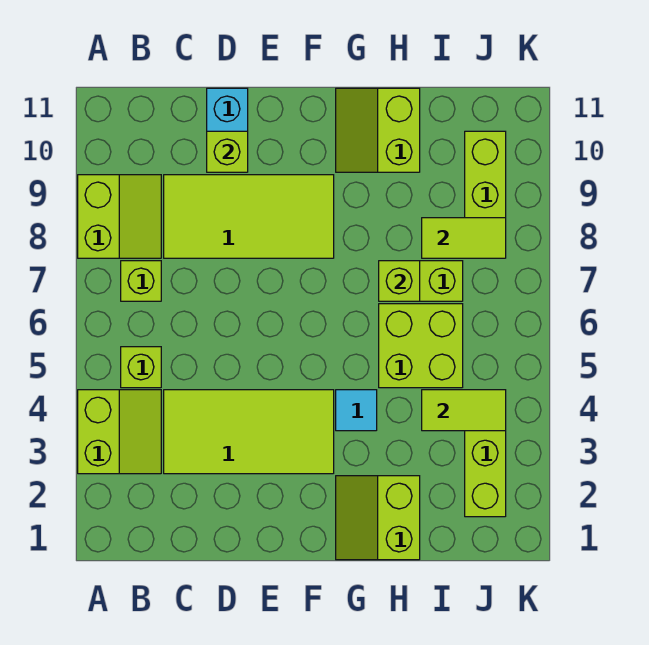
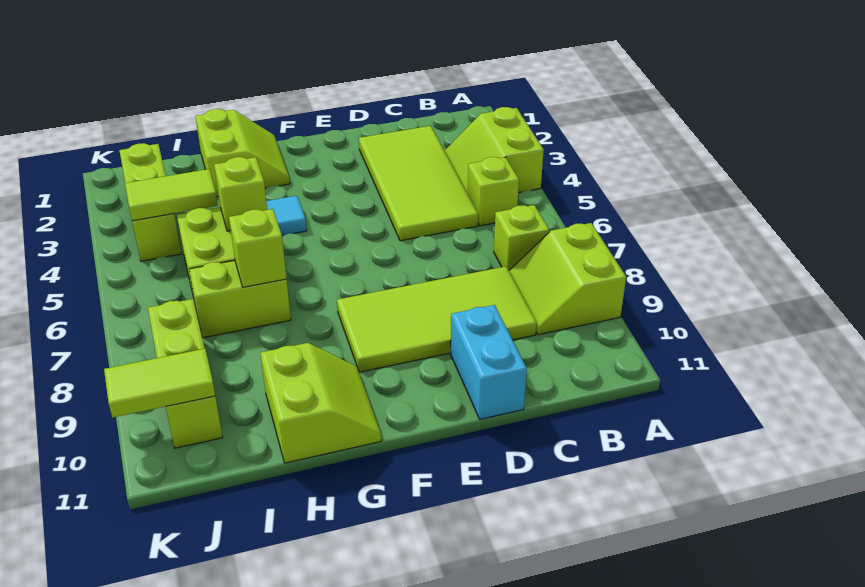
lime 2x4 tile [164,390,334,474] -> lime 2x4 tile turned to [359,126,478,241]
lime 1x1 brick [207,131,248,172] -> lime 1x1 brick moved to [214,157,267,231]
lime 1x2 tile [422,218,506,258] -> lime 1x2 tile moved to [104,349,215,417]

